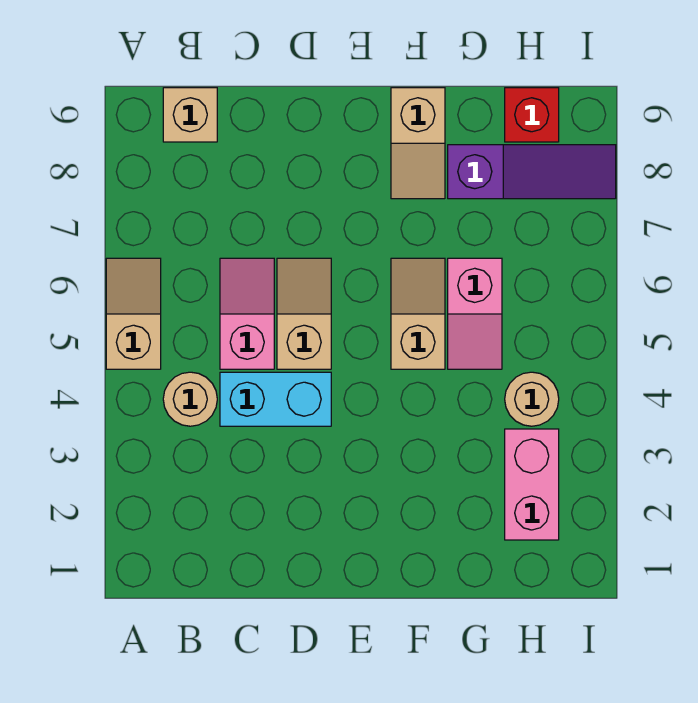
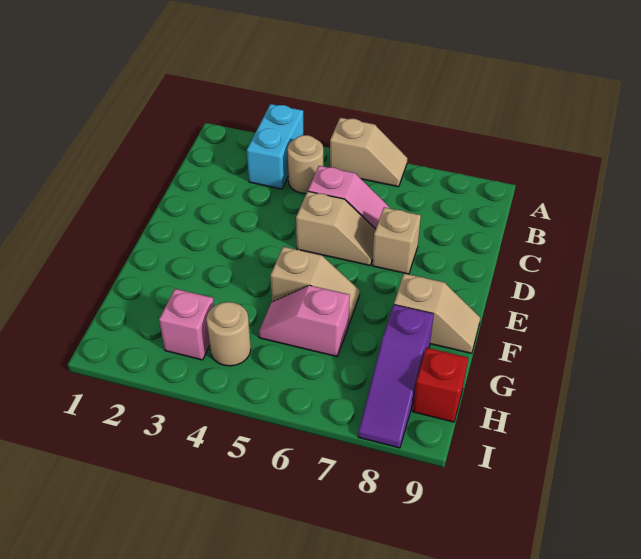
tan 1x1 brick [163,88,217,142] -> tan 1x1 brick moved to [372,207,421,274]
cyan 1x2 brick [220,372,331,426] -> cyan 1x2 brick moved to [247,104,304,189]
tan 1x2 slope [391,88,445,199] -> tan 1x2 slope turned to [394,273,480,353]
pink 1x2 brick [505,429,559,540] -> pink 1x1 brick [159,289,214,360]

